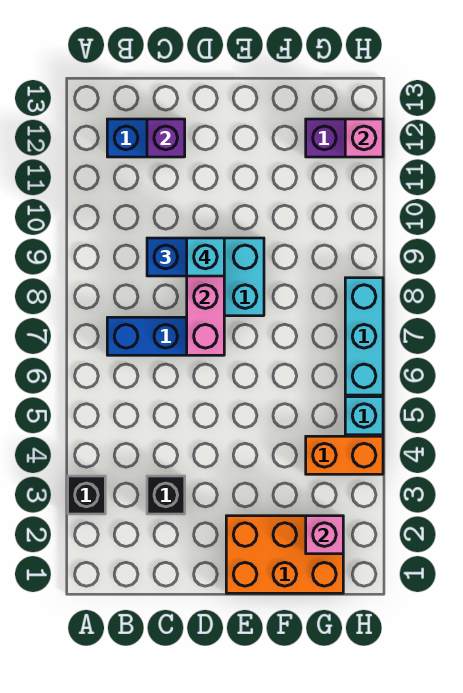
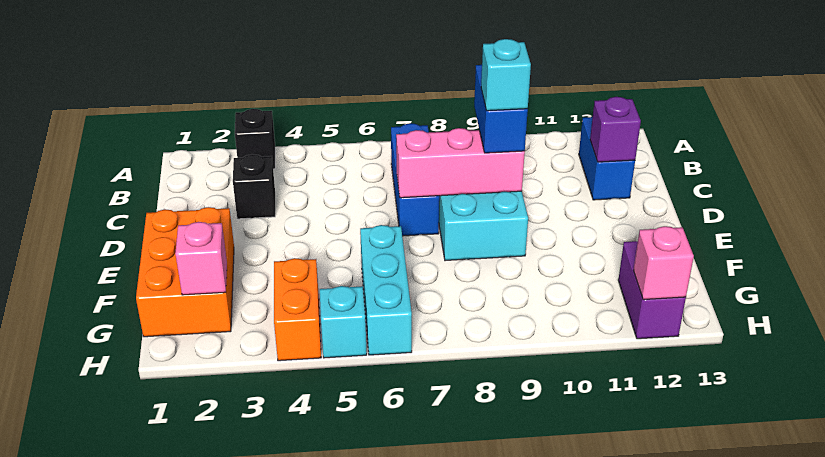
cyan 1x3 brick [345,278,383,395] -> cyan 1x3 brick turned to [360,225,412,355]

